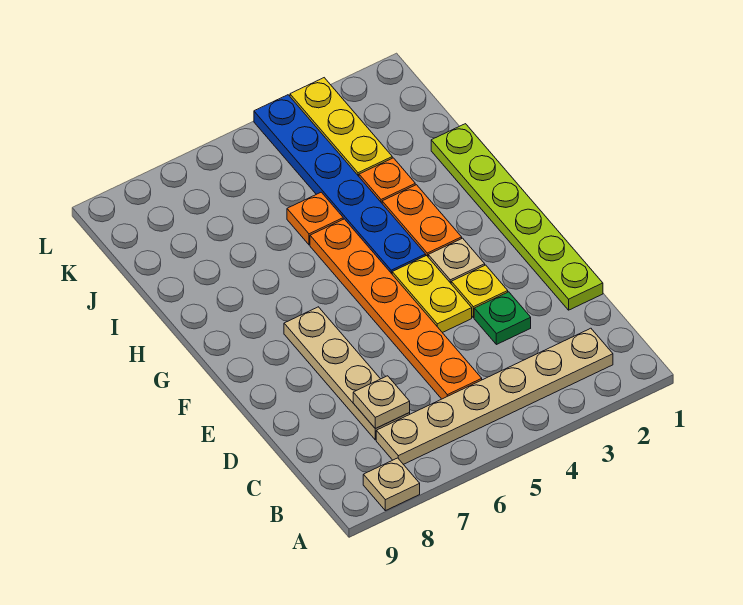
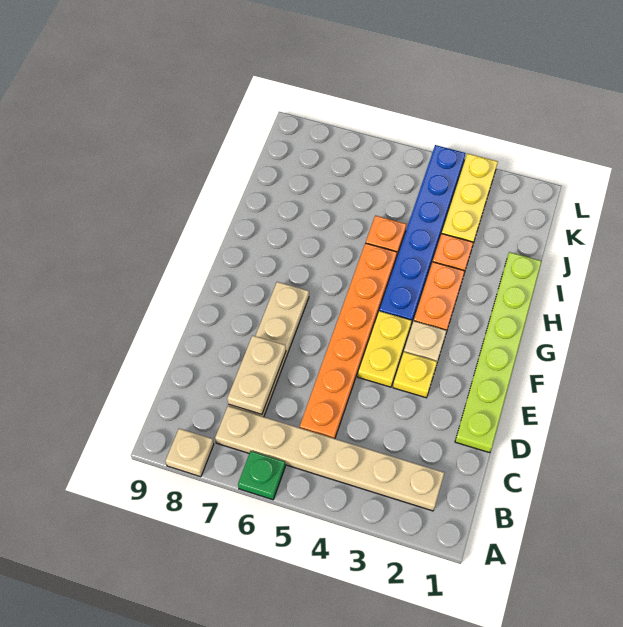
tan 1x1 plate [353,376,410,429] -> tan 1x2 plate [227,335,286,414]
green 1x1 plate [474,292,531,345] -> green 1x1 plate moved to [238,451,285,500]

